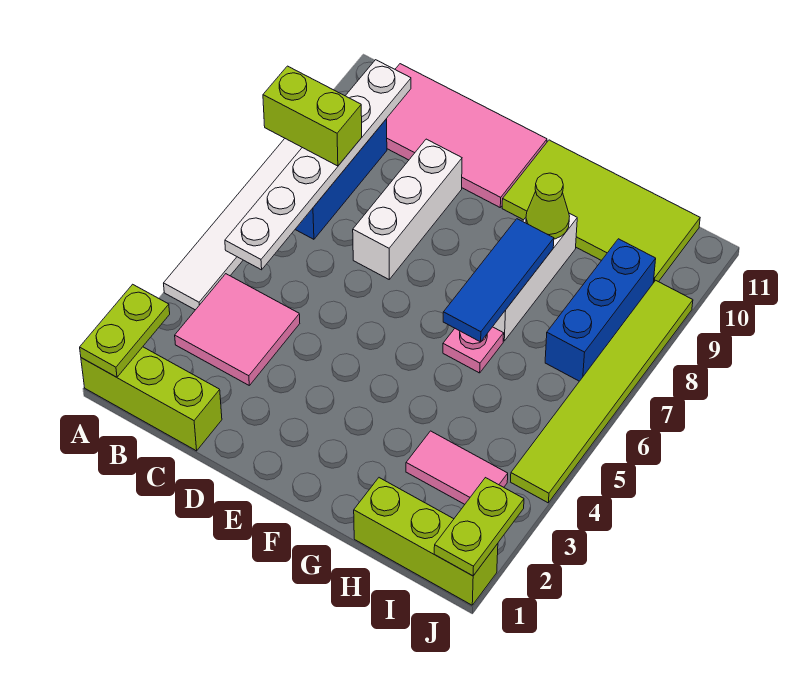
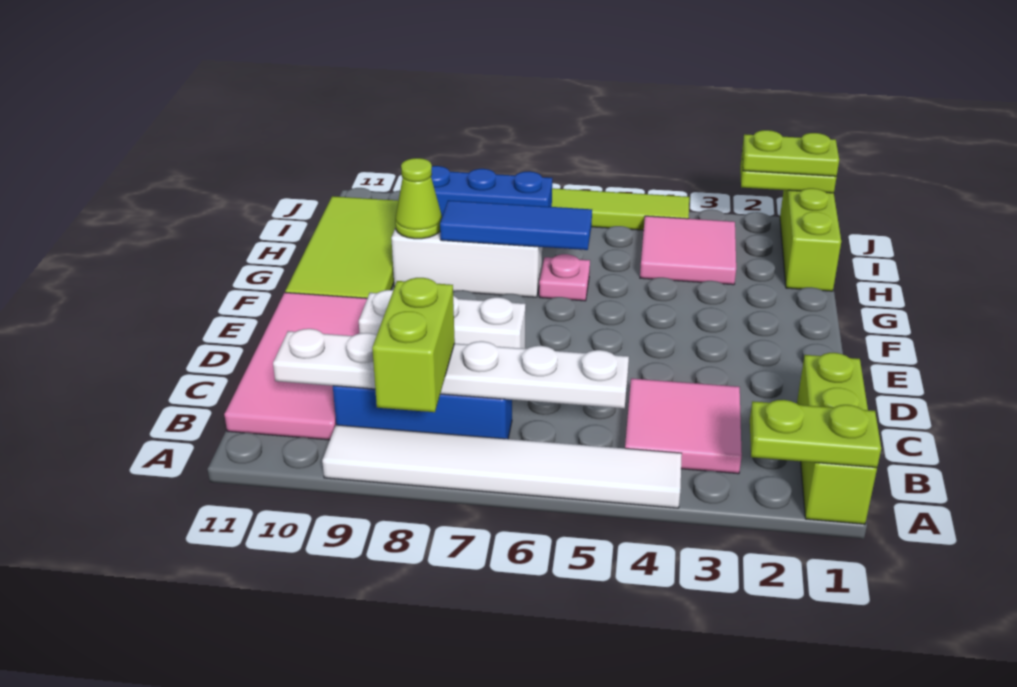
pink 1x2 tile [406,431,508,504] -> pink 2x2 tile [640,216,736,285]
none -> lime 1x2 plate [742,130,839,176]

